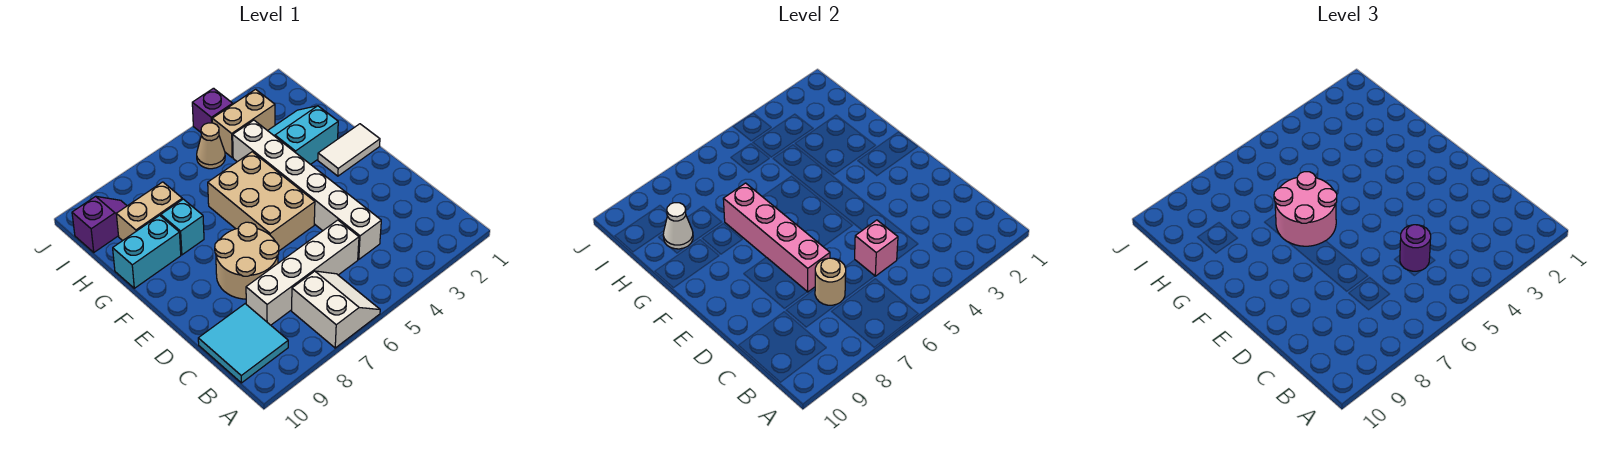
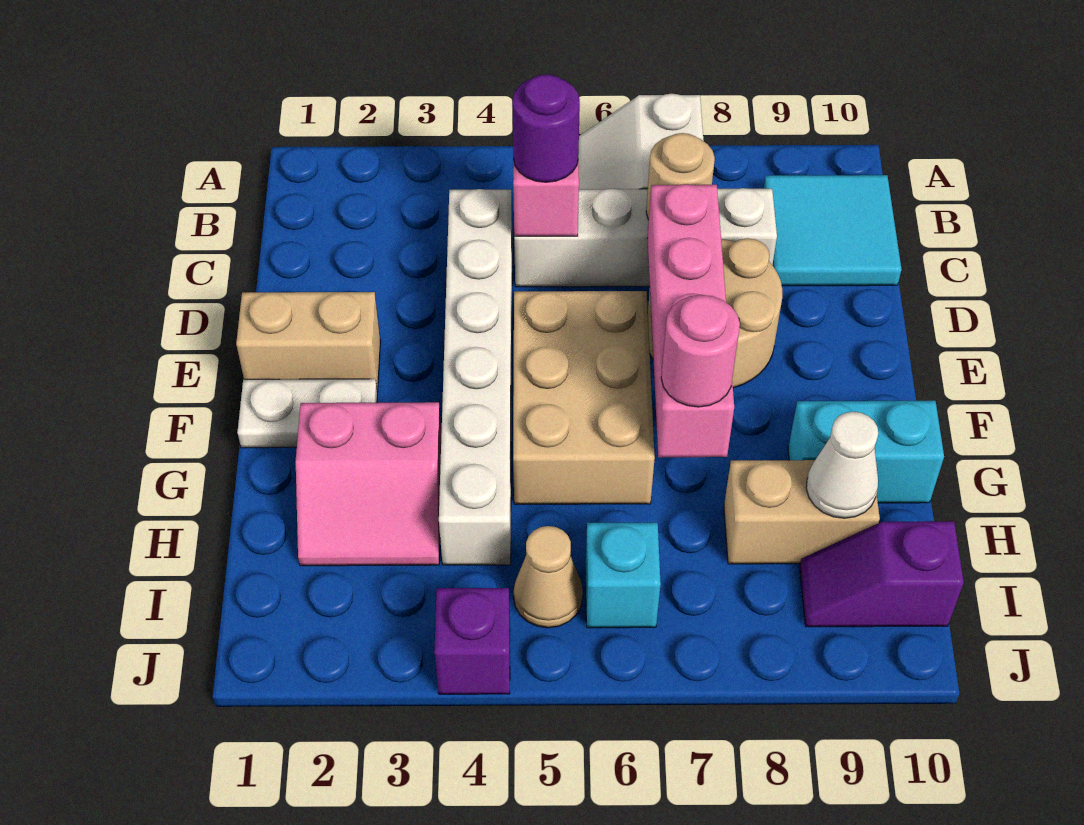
white 1x2 tile [318,124,380,176] -> white 1x2 plate [237,379,377,448]
pink 2x2 round brick [1274,172,1337,246] -> pink 1x1 round brick [661,295,740,407]
cyan 2x2 slope [268,106,338,164] -> pink 2x2 slope [296,402,441,566]
cyan 1x1 brick [161,199,204,255] -> cyan 1x1 brick moved to [585,523,661,628]
tan 1x2 brick [212,89,275,157] -> tan 1x2 brick moved to [236,292,380,392]

